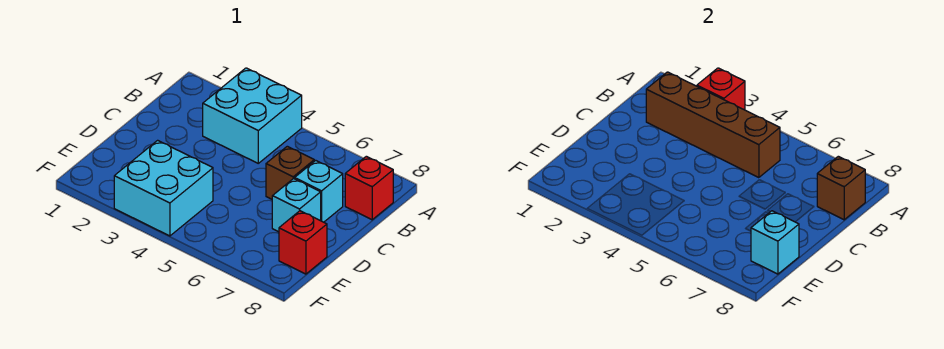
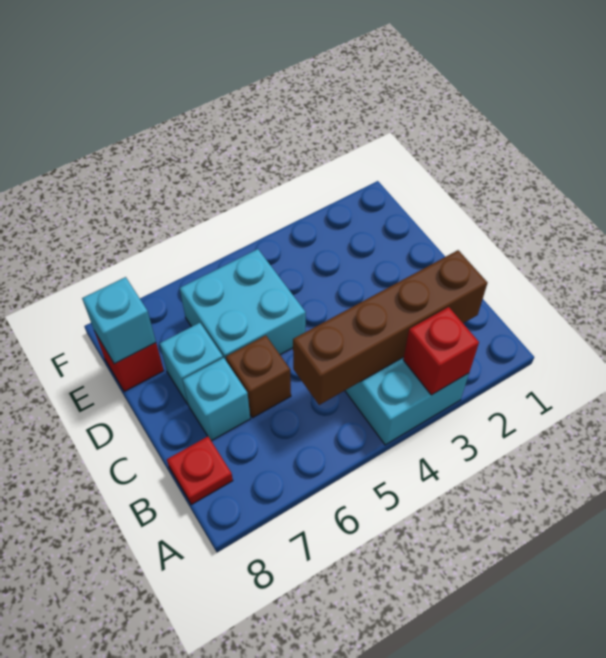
red 1x1 brick [345,156,393,220] -> red 1x1 plate [167,437,233,504]
brown 1x1 brick [817,156,865,220] -> none
cyan 2x2 brick [114,140,213,236] -> cyan 2x2 brick moved to [180,249,306,360]

